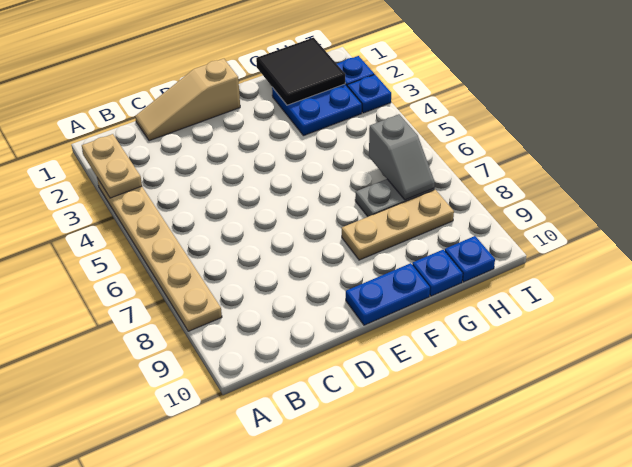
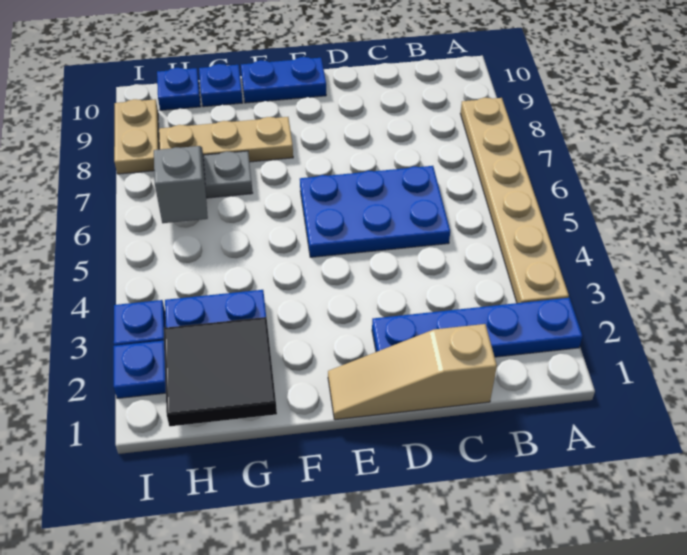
none -> blue 1x4 plate [372,298,583,357]
tan 1x2 plate [82,134,142,198] -> tan 1x2 plate moved to [114,99,159,174]
tan 1x3 slope [135,59,240,141] -> tan 1x3 slope turned to [328,324,497,420]
none -> blue 2x3 plate [300,166,450,257]

